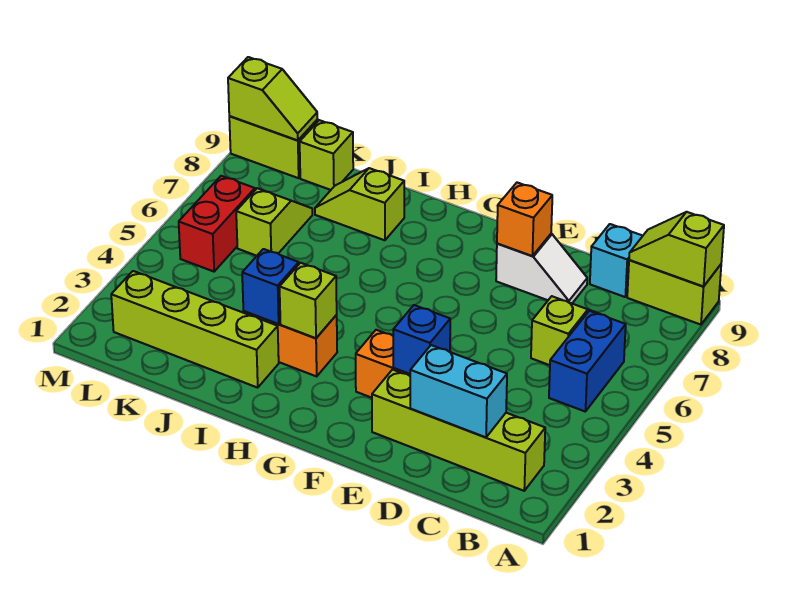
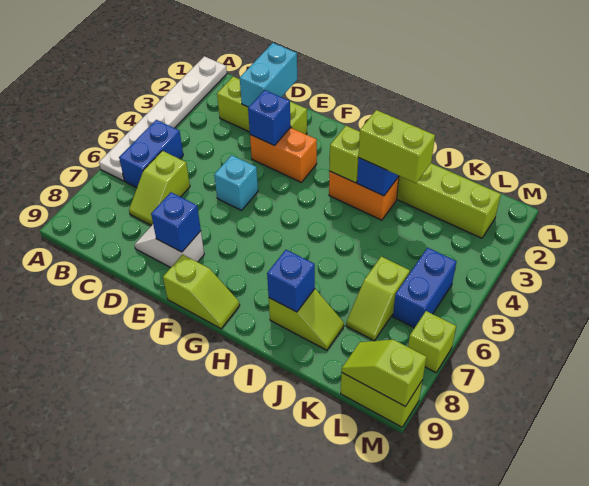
none -> white 1x6 plate [99,56,227,181]
lime 1x2 brick [627,260,721,325] -> lime 1x2 brick moved to [359,110,435,183]
lime 1x2 slope [629,212,724,286] -> lime 1x2 slope moved to [163,254,240,329]
lime 1x4 brick [372,370,545,491] -> lime 1x3 brick [217,76,307,134]
cyan 1x2 brick [410,345,507,437] -> cyan 1x2 brick turned to [240,43,297,107]
cyan 1x1 brick [590,224,642,297] -> cyan 1x1 brick moved to [214,155,258,210]
orange 1x1 brick [497,183,552,256] -> blue 1x1 brick [151,192,201,252]
none -> blue 1x1 brick [267,250,315,312]
lime 1x1 brick [300,120,353,190] -> lime 1x1 brick moved to [408,311,456,372]
red 1x2 brick [179,176,255,272] -> blue 1x2 brick [393,248,456,328]

